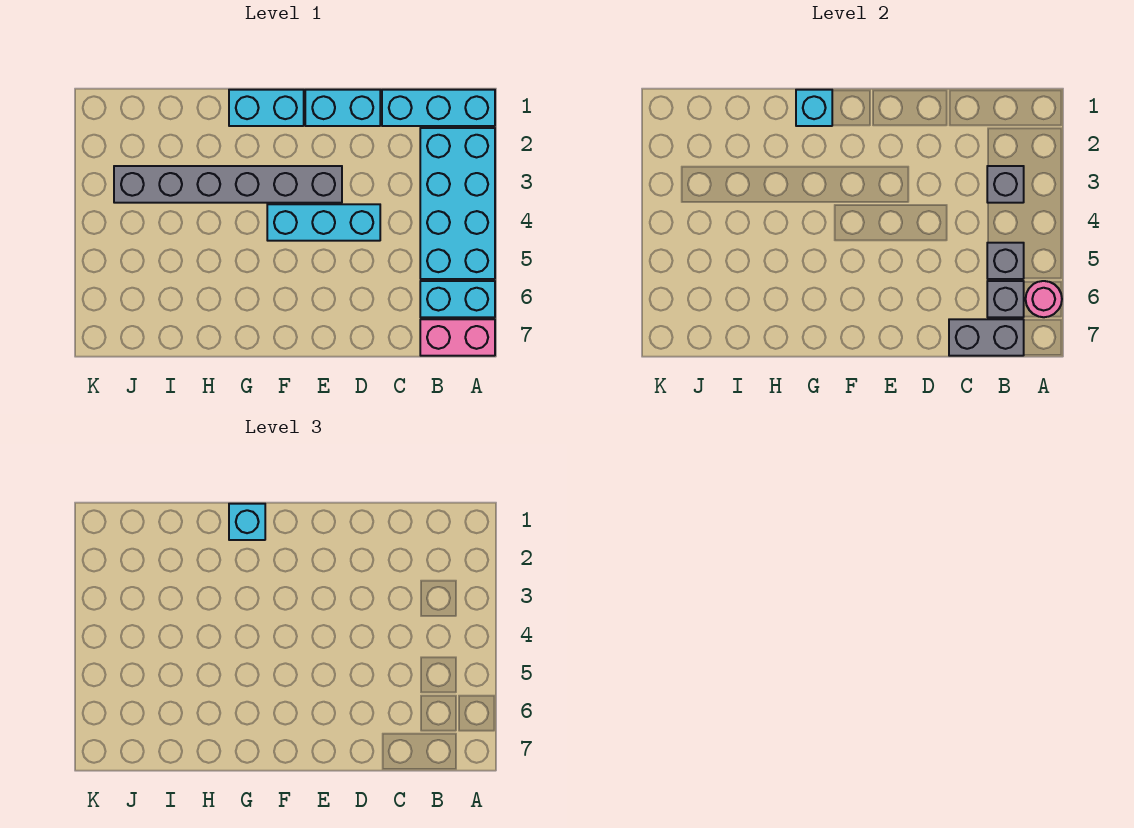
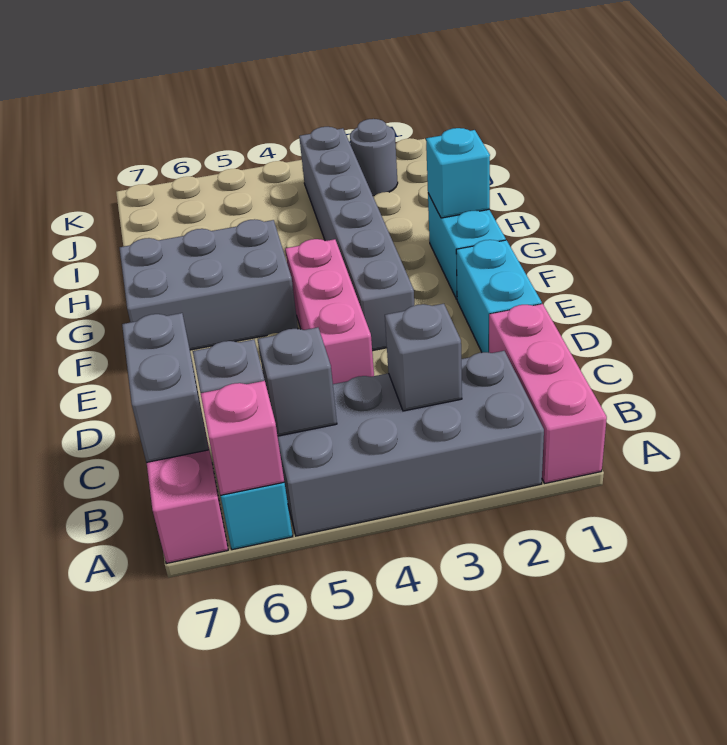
cyan 1x3 brick [382,90,495,126] -> pink 1x3 brick [489,304,607,483]
cyan 2x4 brick [420,128,495,279] -> grey 2x4 brick [278,351,544,536]
pink 1x1 round brick [1026,281,1062,317] -> pink 1x1 brick [201,381,284,495]
cyan 1x3 brick [267,204,380,241] -> pink 1x3 brick [285,239,374,384]
none -> grey 2x3 brick [120,219,298,350]
cyan 1x1 brick [229,504,265,540] -> none
none -> grey 1x1 round brick [350,119,398,196]

